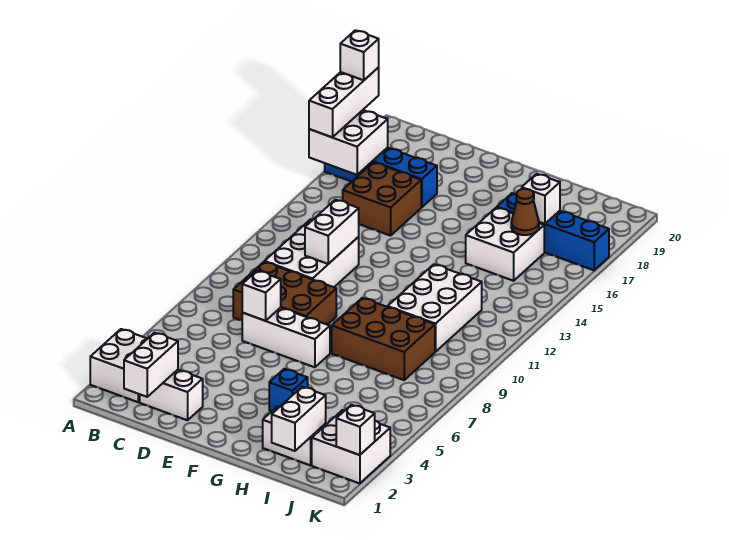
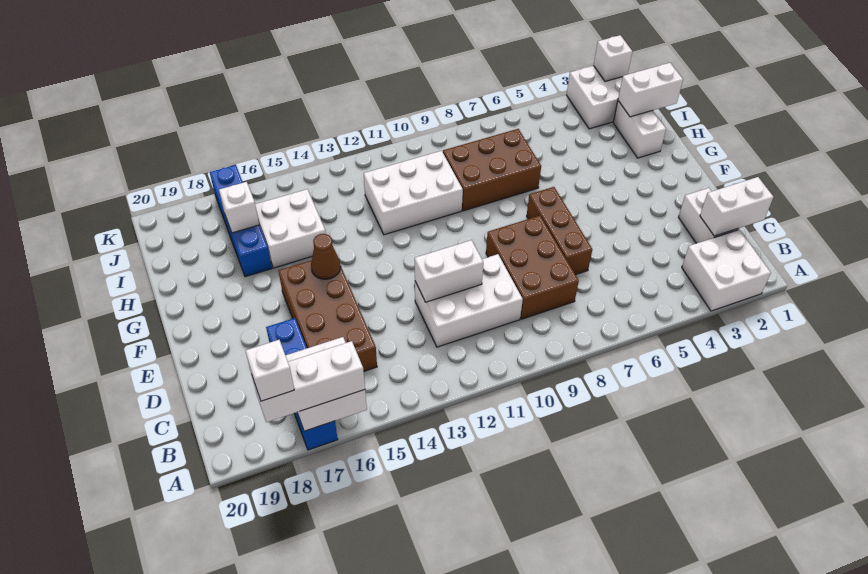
brown 2x2 brick [343,162,421,236] -> brown 2x4 brick [278,260,377,371]
white 1x3 brick [242,308,330,367] -> brown 1x3 brick [527,187,592,275]
white 1x1 brick [242,271,281,321] -> none
blue 1x1 brick [269,369,308,411] -> none
brown 2x3 brick [332,298,435,380] -> brown 2x3 brick turned to [443,129,541,211]
brown 1x1 cone [511,189,539,235] -> brown 1x1 cone moved to [311,234,341,279]

